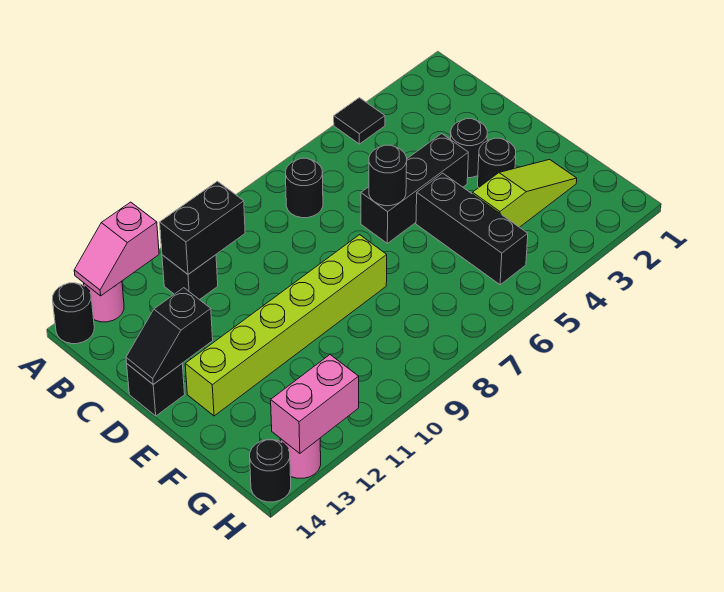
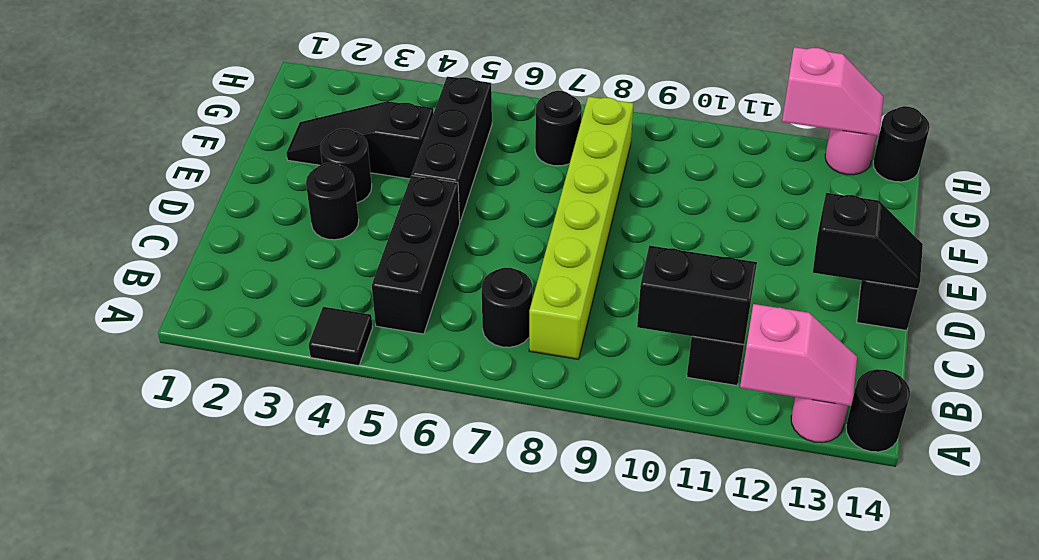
black 1x3 brick [361,134,468,243] -> black 1x3 brick turned to [372,176,460,334]
black 1x1 round brick [369,145,407,206] -> black 1x1 round brick moved to [535,91,582,166]
lime 1x6 brick [185,235,387,416] -> lime 1x6 brick turned to [529,97,633,359]
lime 1x3 slope [473,160,577,227] -> black 1x3 slope [286,101,433,179]
pink 1x2 brick [271,355,359,453] -> pink 1x2 slope [782,47,883,136]

